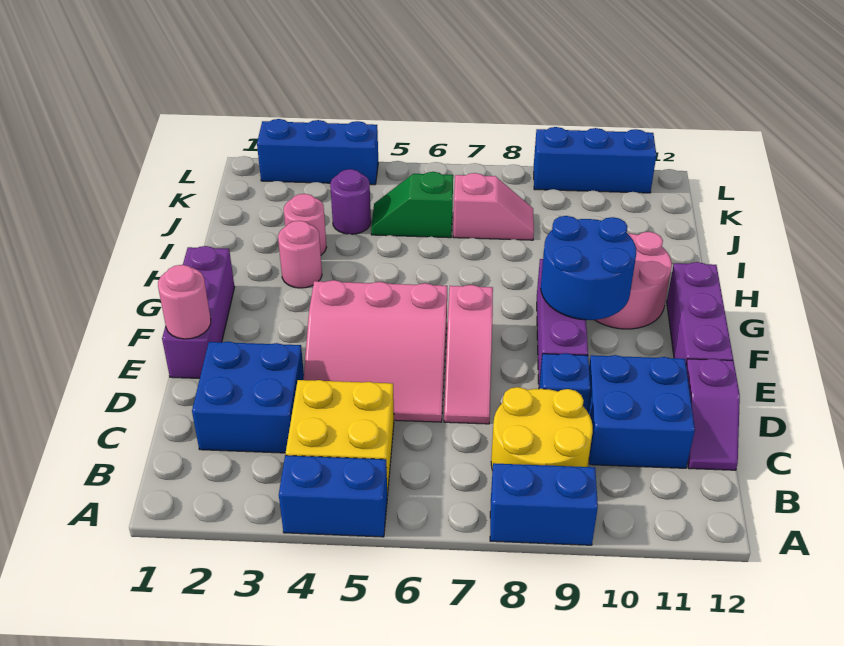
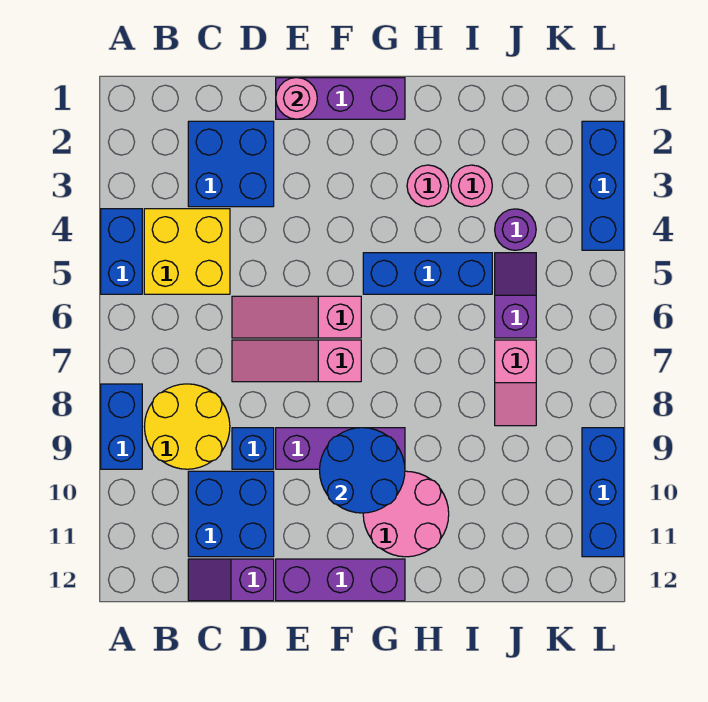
pink 3x3 slope [304,280,447,422] -> pink 1x3 slope [232,296,361,338]
none -> blue 1x3 brick [363,253,492,294]
green 1x2 slope [371,172,453,238] -> purple 1x2 slope [495,253,536,338]

